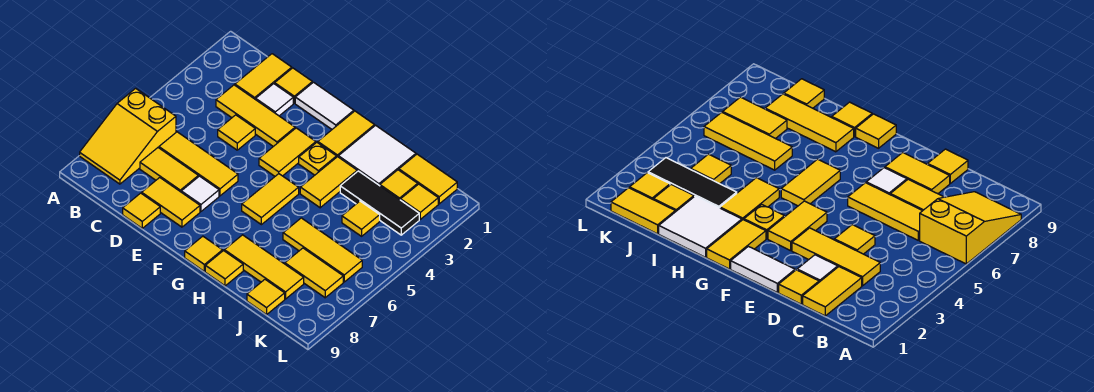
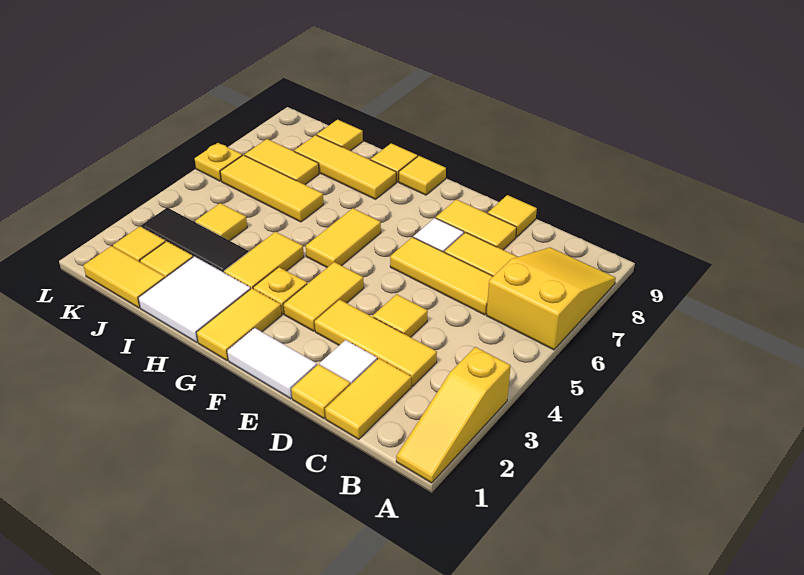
none -> yellow 1x3 slope [396,347,511,483]
none -> yellow 1x1 plate [195,143,242,181]

